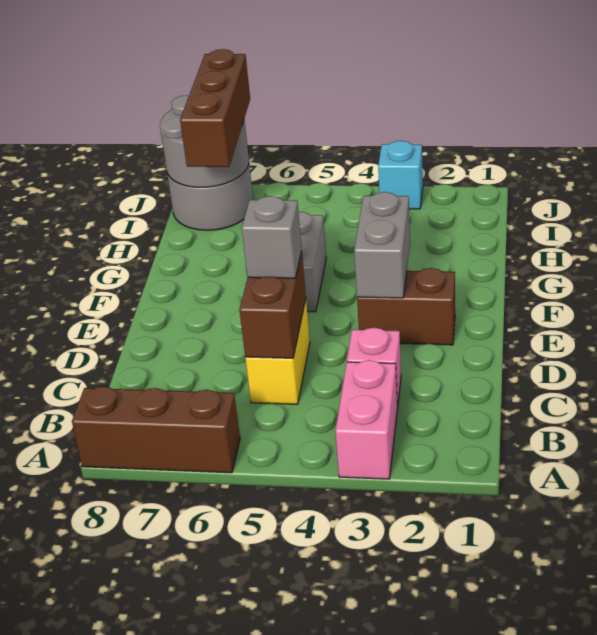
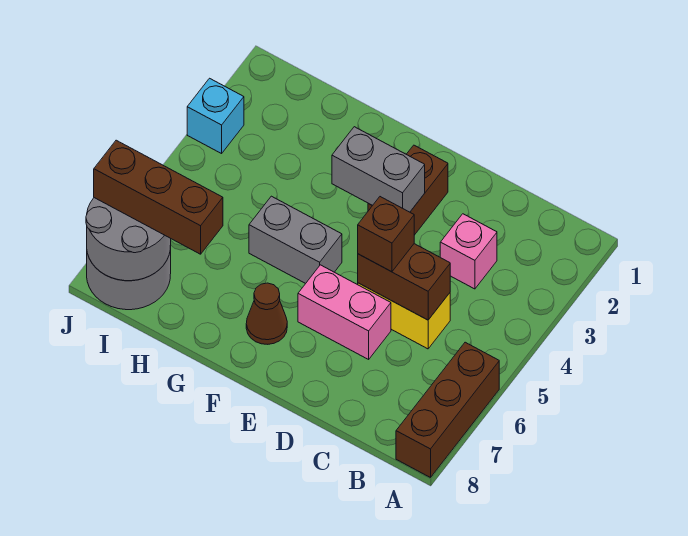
pink 1x2 brick [336,360,397,479] -> pink 1x2 brick moved to [298,265,391,359]
grey 1x1 brick [242,196,302,278] -> brown 1x1 brick [358,197,414,272]
none -> brown 1x1 cone [246,283,287,344]

